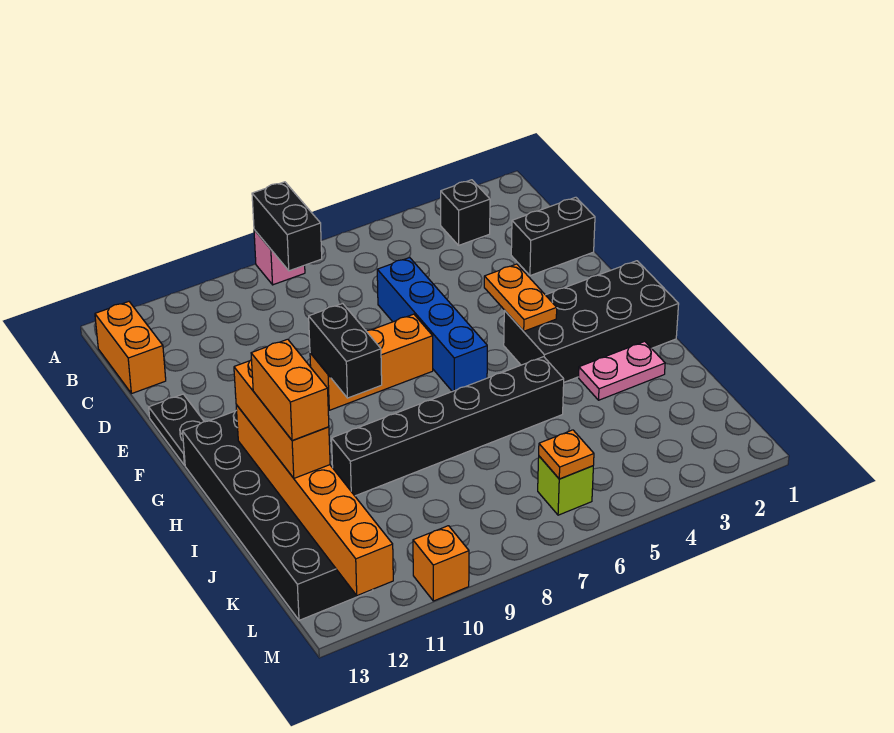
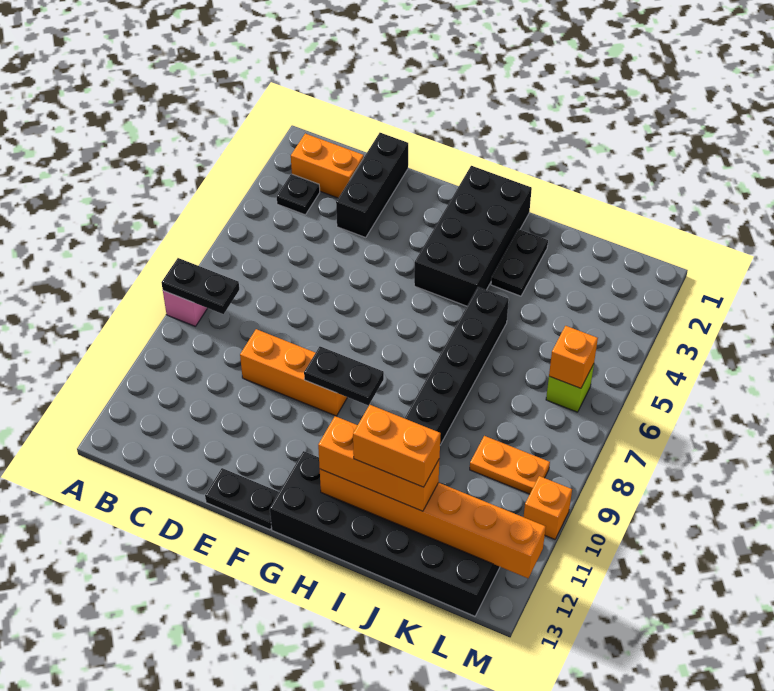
black 1x2 brick [252,182,322,271] -> black 1x2 plate [161,258,239,314]
black 1x1 brick [441,180,490,245] -> black 1x1 plate [277,174,320,215]
orange 1x2 brick [95,302,166,394] -> orange 1x2 brick moved to [291,134,364,198]
black 1x2 brick [511,197,595,276] -> black 1x3 brick [336,133,408,238]
blue 1x4 brick [377,258,487,392] -> none
orange 1x2 plate [484,264,557,331] -> orange 1x2 plate moved to [470,436,550,494]
orange 1x3 brick [310,314,433,410] -> orange 1x3 brick turned to [240,329,347,416]
black 1x2 brick [309,303,382,398] -> black 1x2 plate [304,347,384,405]
pink 1x2 plate [579,341,665,400] -> black 1x2 plate [491,229,548,296]
orange 1x1 plate [539,430,594,479] -> orange 1x1 brick [549,326,598,388]

